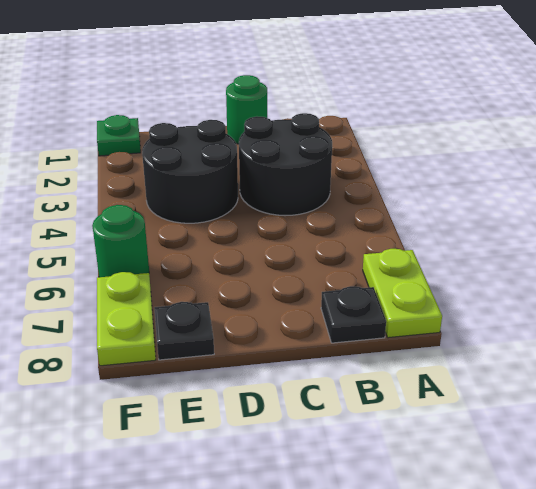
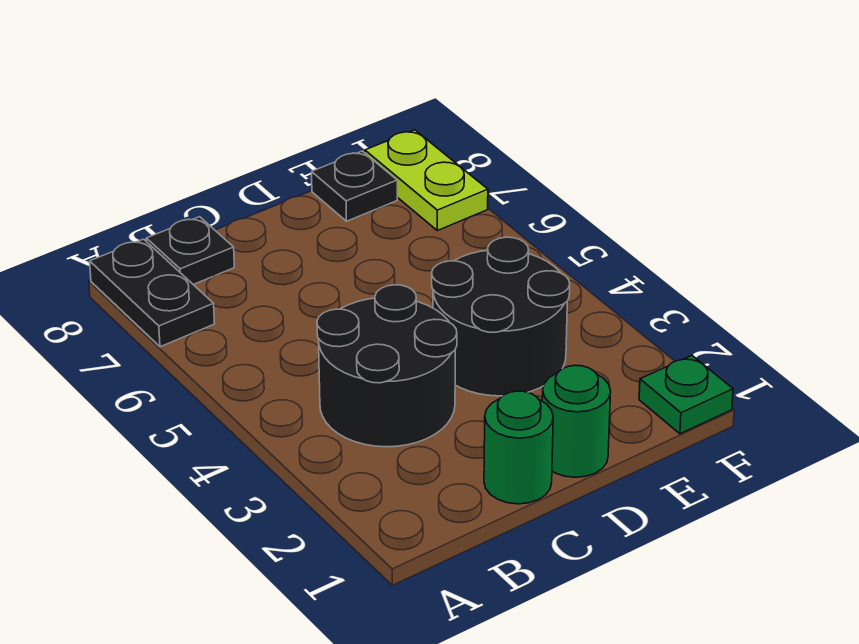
lime 1x2 plate [363,249,442,338] -> black 1x2 plate [90,239,215,347]
green 1x1 round brick [92,205,149,277] -> green 1x1 round brick moved to [542,365,611,477]

